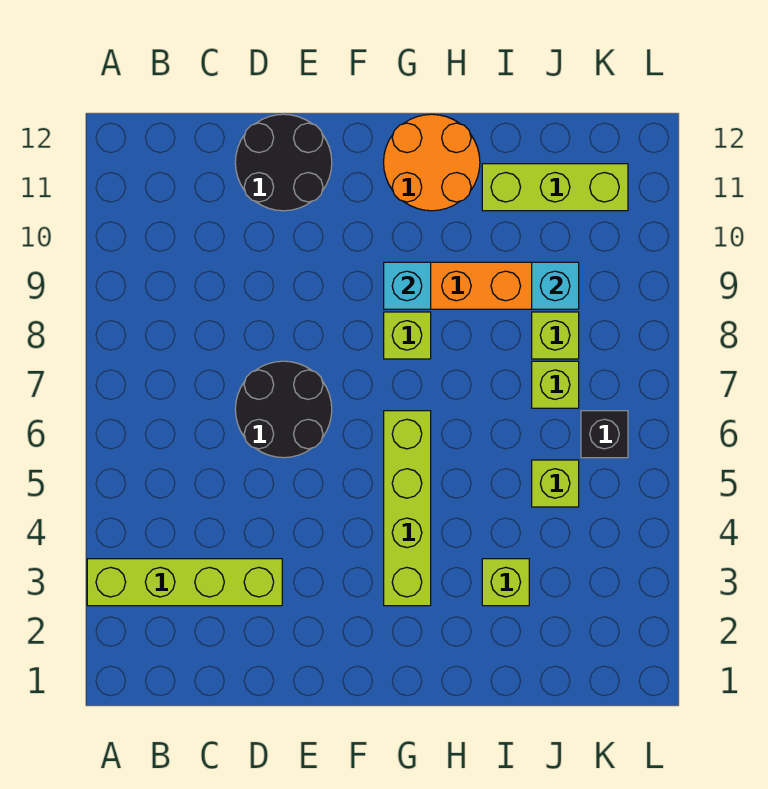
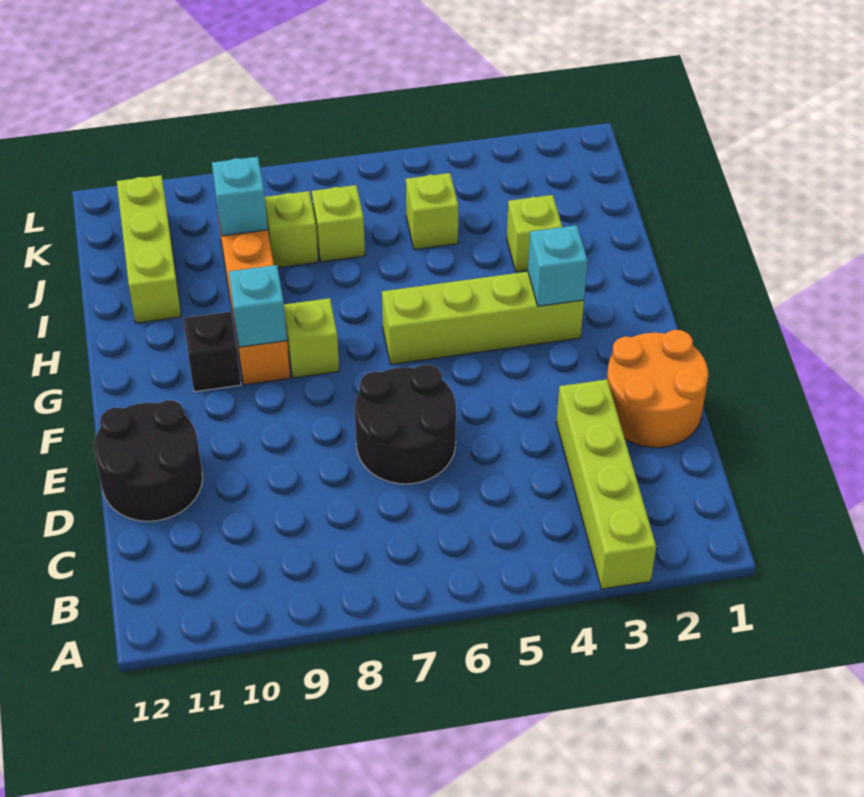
none -> cyan 1x1 brick [528,225,588,306]
orange 2x2 round brick [384,114,480,211] -> orange 2x2 round brick moved to [607,330,708,448]
black 1x1 brick [581,411,628,458] -> black 1x1 brick moved to [183,312,241,392]

